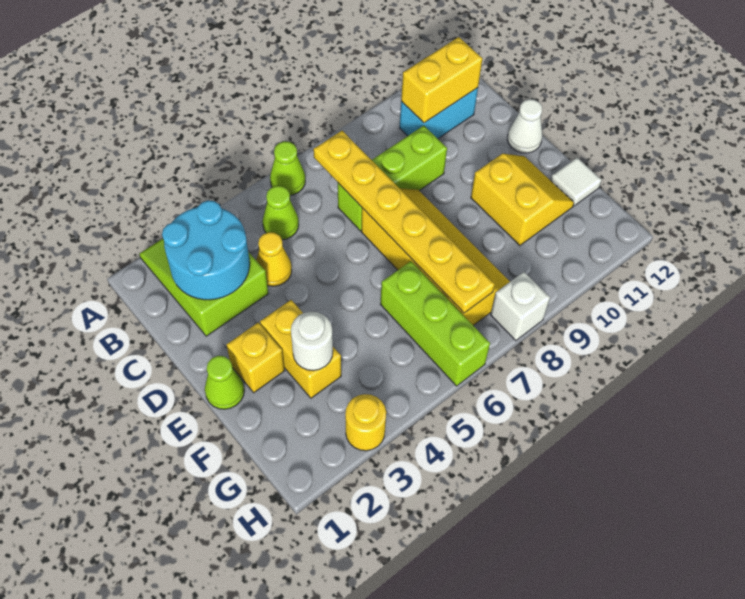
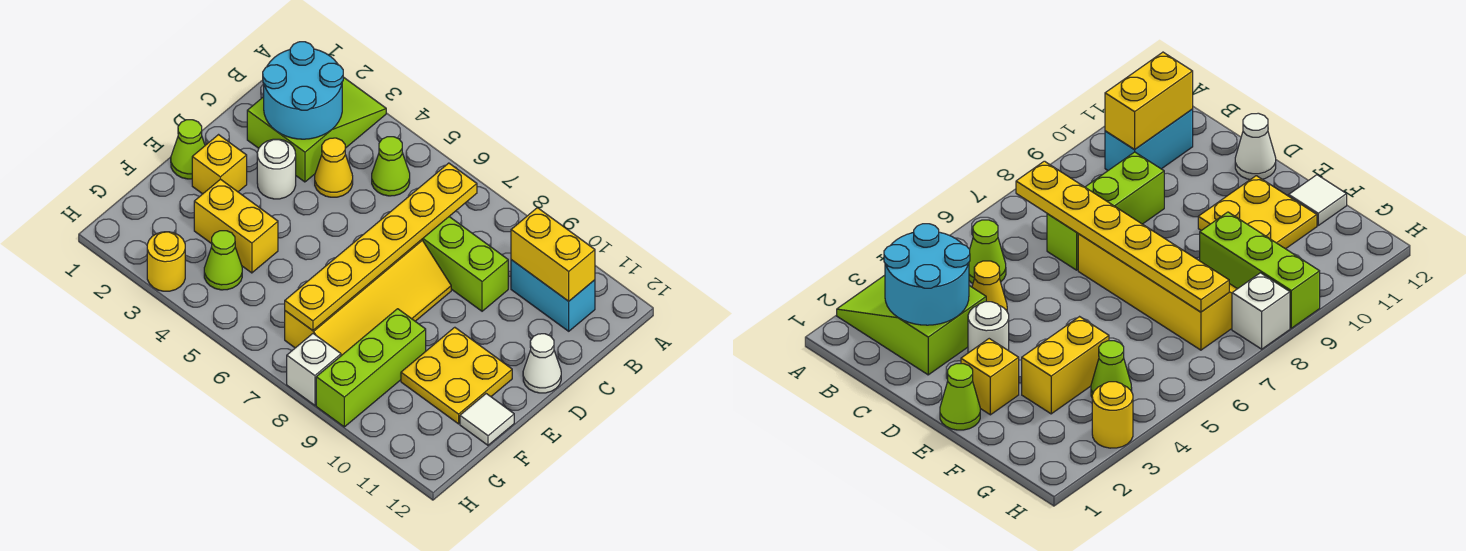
lime 1x1 cone [270,141,305,195] -> lime 1x1 cone moved to [204,231,242,290]
yellow 1x2 brick [260,300,341,398] -> yellow 1x2 brick turned to [194,179,278,273]
yellow 2x2 slope [471,154,574,246] -> yellow 2x2 plate [401,327,512,424]
white 1x1 round brick [291,312,333,371] -> white 1x1 round brick moved to [257,139,296,199]
lime 1x3 brick [380,261,490,386] -> lime 1x3 brick moved to [316,309,426,427]

